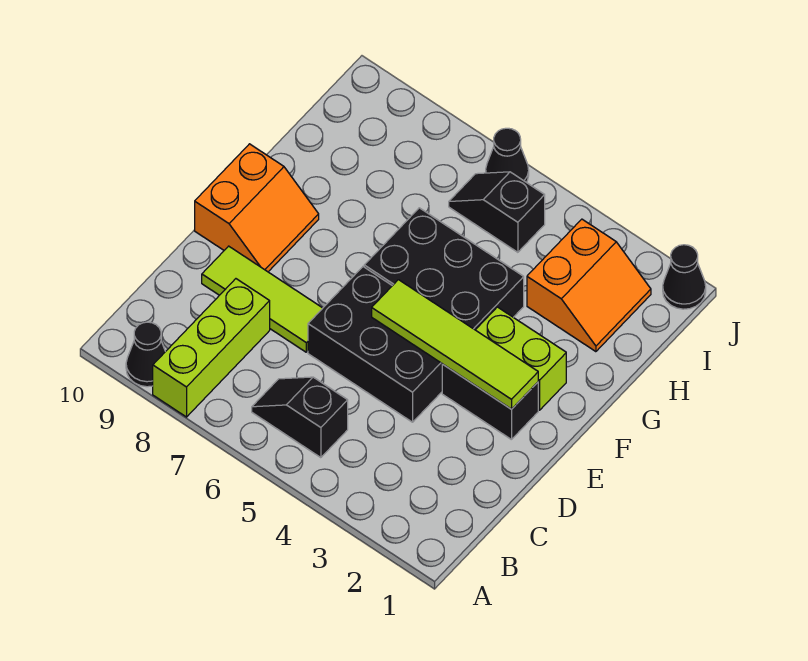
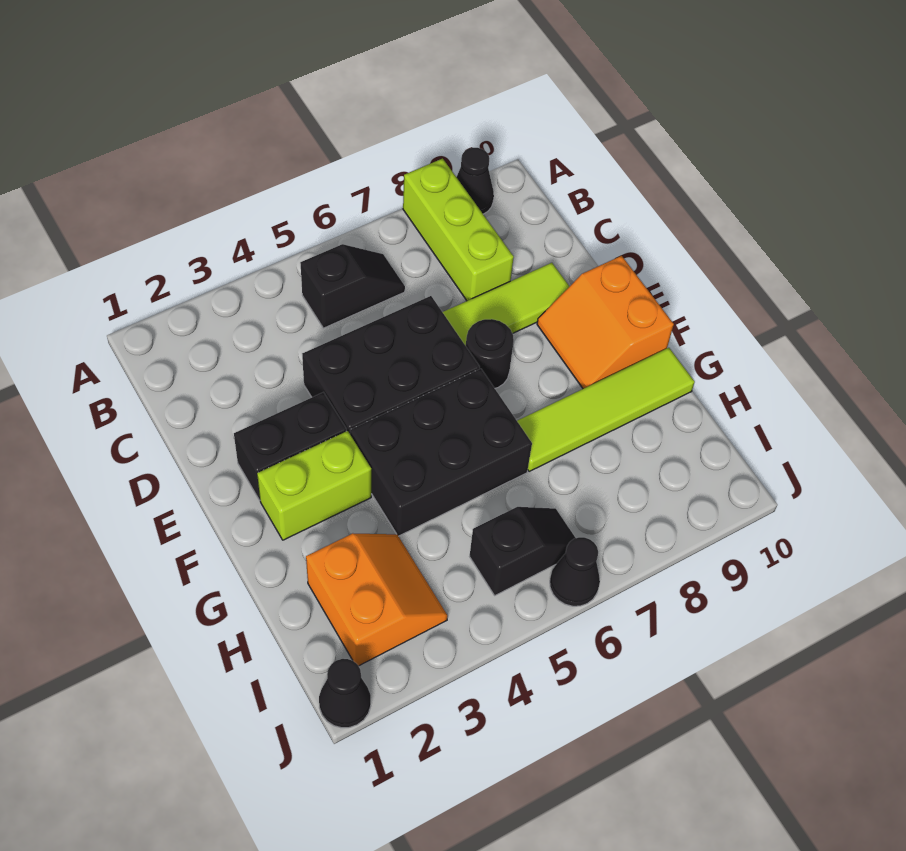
lime 1x4 tile [372,280,538,409] -> lime 1x4 tile moved to [517,348,695,471]
none -> black 1x1 round brick [466,319,514,388]
orange 2x2 slope [527,219,651,352] -> orange 2x2 slope turned to [306,534,448,666]

